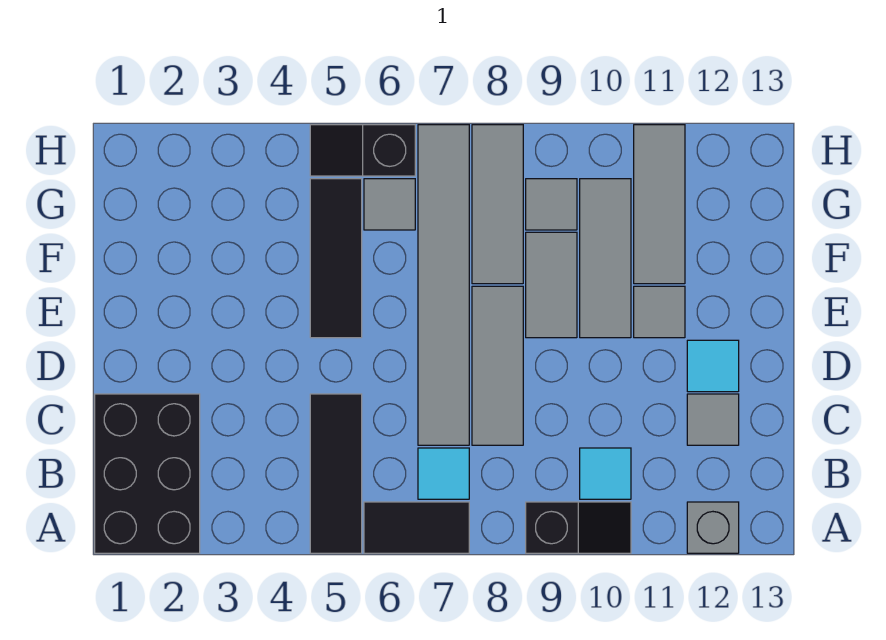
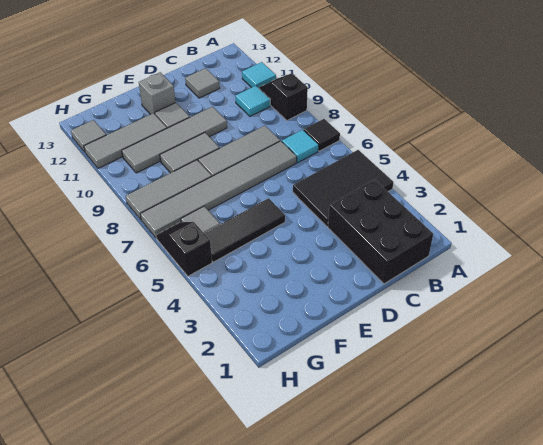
black 2x3 brick [95,394,200,553] -> black 2x3 brick turned to [328,180,433,284]
black 1x3 tile [310,394,362,553] -> black 2x3 tile [293,150,393,226]
black 1x2 tile [364,502,469,553] -> black 1x1 tile [304,119,340,151]
grey 1x1 brick [687,502,739,553] -> grey 1x1 brick moved to [139,72,175,114]
cyan 1x1 tile [687,340,739,392] -> cyan 1x1 tile moved to [242,62,276,88]
grey 1x3 tile [580,179,631,338] -> grey 1x4 tile [122,107,227,173]
grey 1x1 tile [526,179,577,230] -> grey 1x1 tile moved to [71,120,106,152]
black 1x2 slope [310,125,415,176] -> black 1x2 slope turned to [156,222,212,276]

